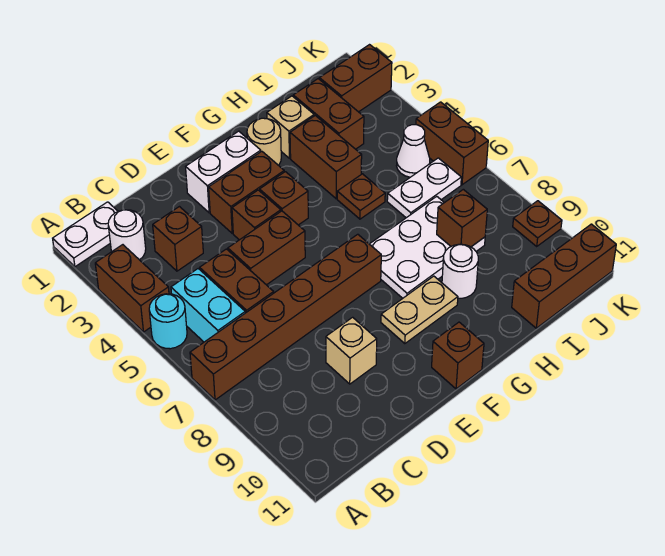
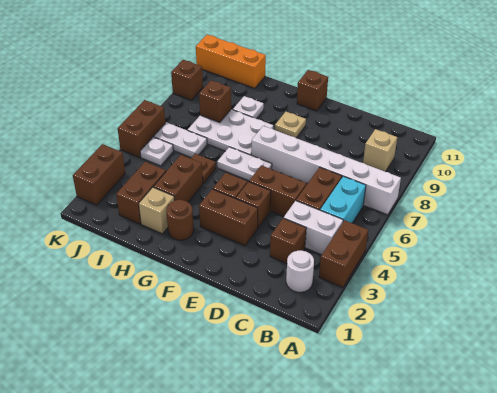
white 1x2 plate [53,202,118,267] -> white 1x2 plate moved to [217,147,272,181]
cyan 1x1 round brick [149,294,187,349] -> none
brown 1x6 brick [190,234,381,400] -> white 1x6 brick [251,126,401,215]
tan 1x1 brick [326,317,377,384] -> tan 1x1 brick moved to [363,129,397,172]
white 1x2 brick [186,131,261,213] -> white 1x2 brick moved to [284,201,343,255]
tan 1x2 plate [381,276,458,344] -> tan 1x1 plate [275,112,306,138]
tan 1x1 round brick [247,118,281,165] -> brown 1x1 round brick [166,200,194,240]
white 1x1 round brick [442,244,478,298] -> white 1x1 plate [233,96,264,119]
brown 1x3 brick [512,224,616,328] -> orange 1x3 brick [196,35,266,88]
brown 1x2 brick [319,45,392,112] -> brown 1x2 brick turned to [73,144,125,205]
white 1x1 cone [396,125,430,177] -> white 1x1 plate [140,137,173,166]
brown 1x1 plate [513,201,562,246] -> brown 1x1 brick [171,60,203,100]

